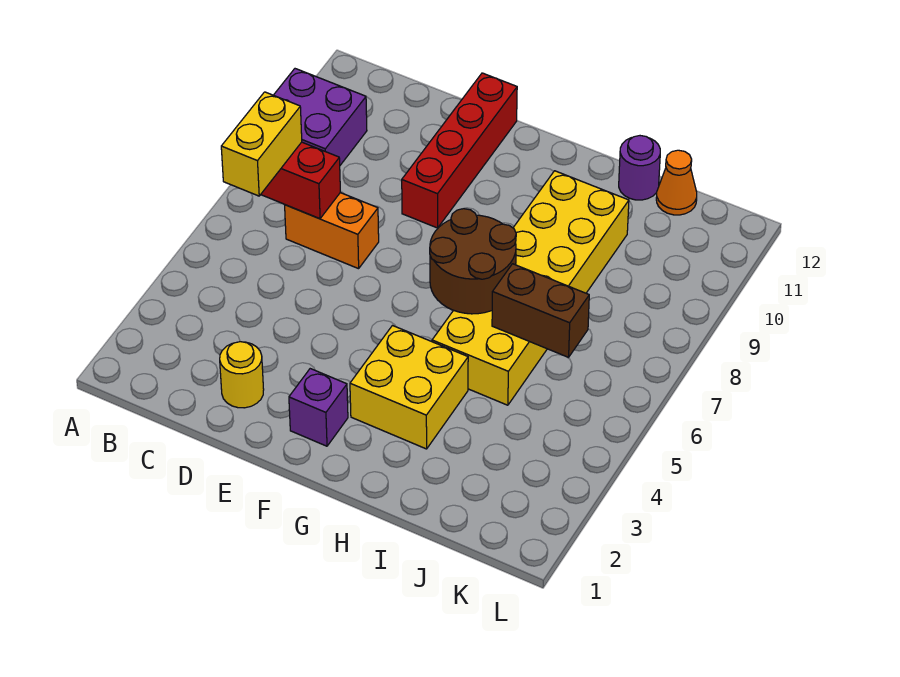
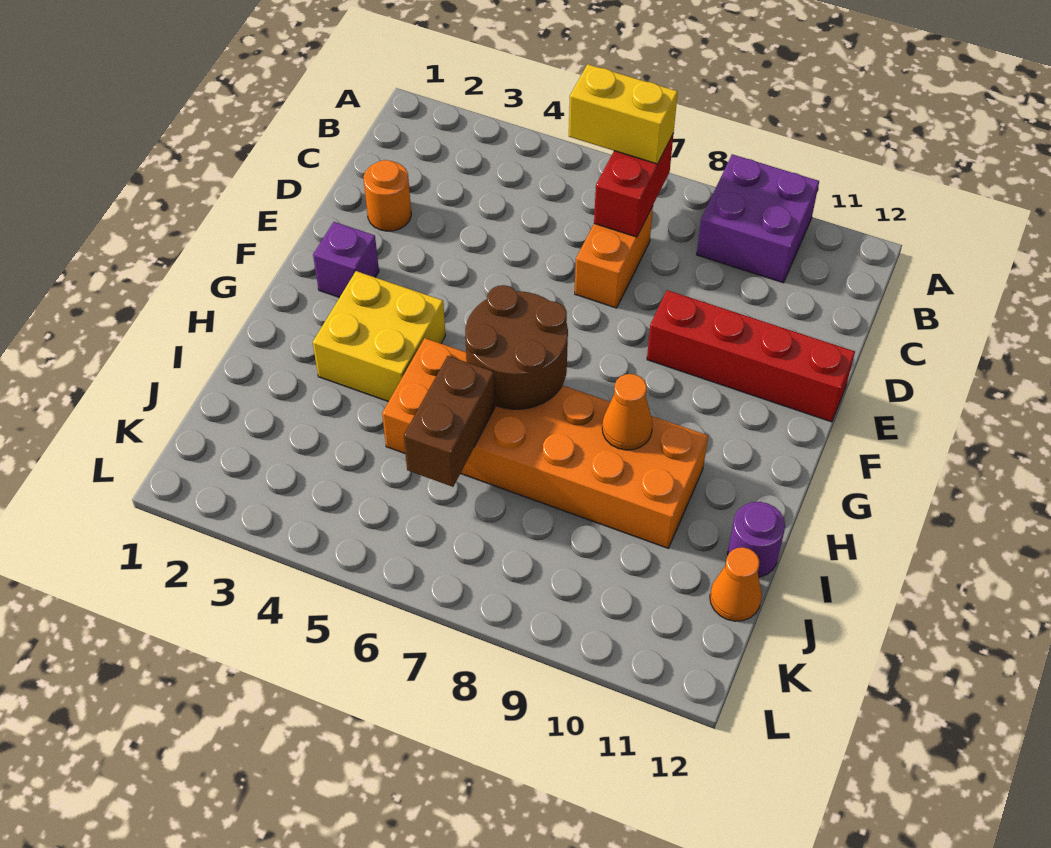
yellow 1x1 round brick [220,342,264,408] -> orange 1x1 round brick [364,160,411,231]
yellow 2x6 brick [432,171,629,405] -> orange 2x6 brick [382,338,708,548]
none -> orange 1x1 cone [602,374,653,450]

